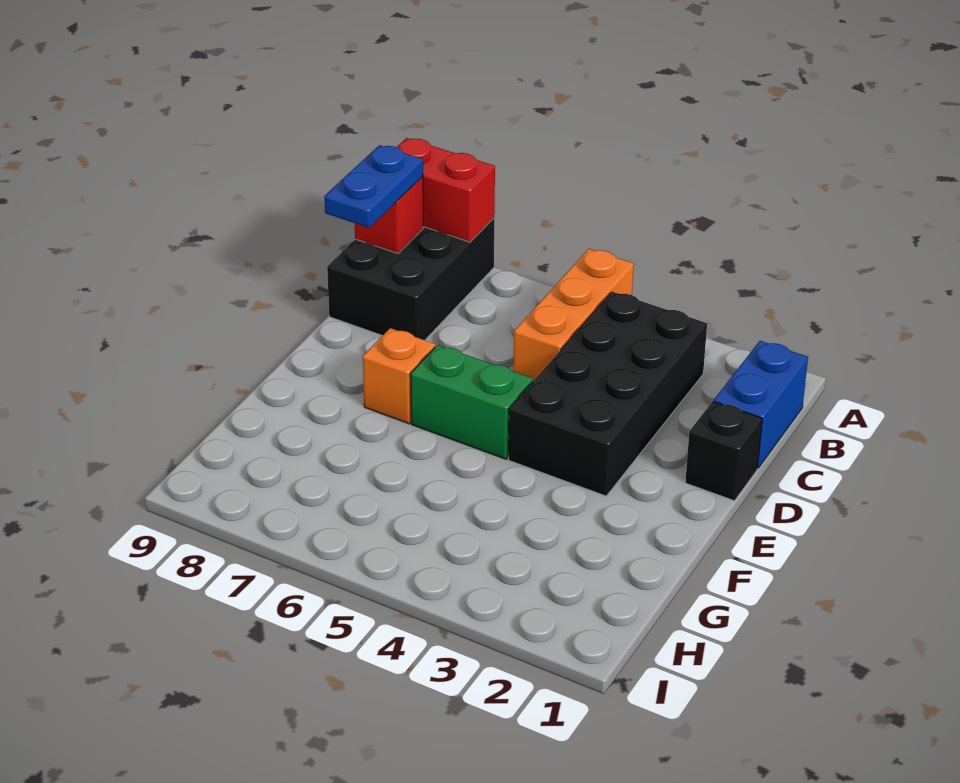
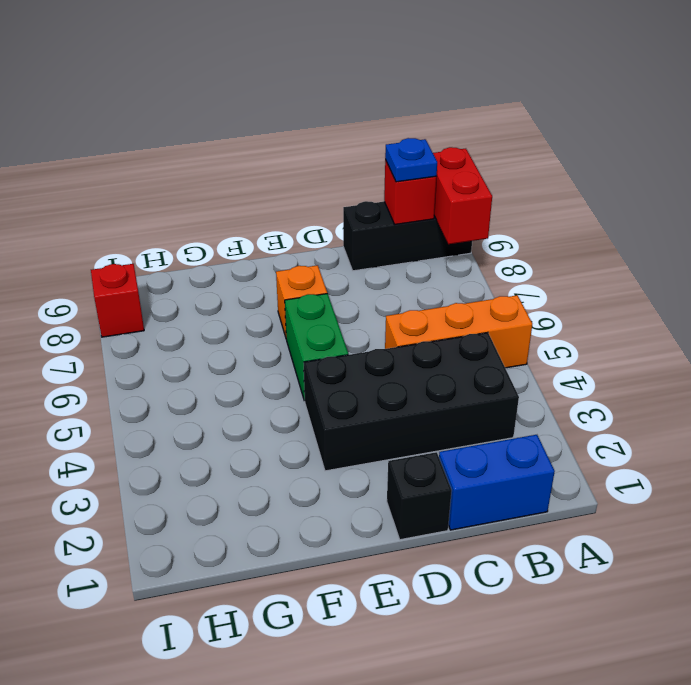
black 2x3 brick [327,218,494,340] -> black 1x3 brick [343,201,472,271]
blue 1x2 plate [324,145,423,228] -> blue 1x1 plate [385,138,437,182]
none -> red 1x1 brick [91,264,144,337]

